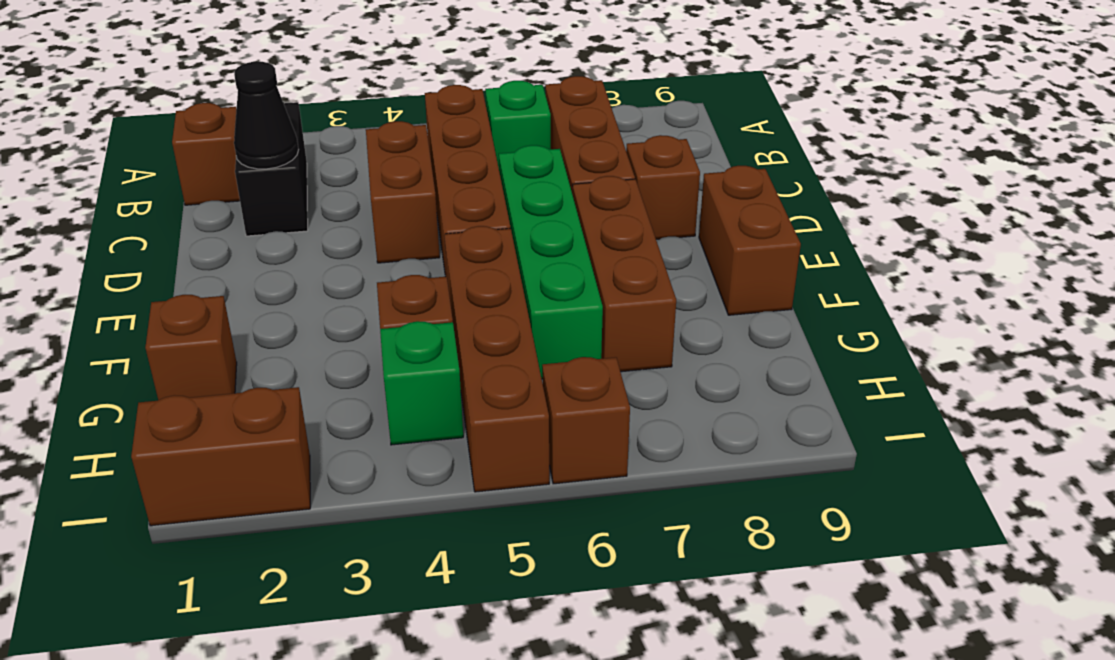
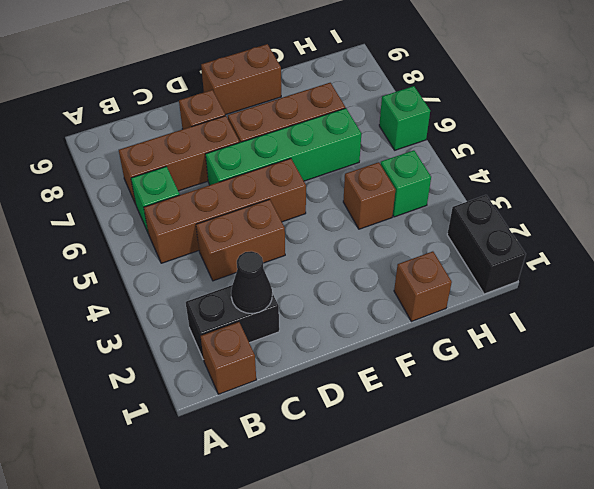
brown 1x4 brick [444,226,549,492] -> none
brown 1x2 brick [131,387,310,526] -> black 1x2 brick [447,195,526,294]
brown 1x1 brick [542,357,630,484] -> green 1x1 brick [379,86,430,150]

